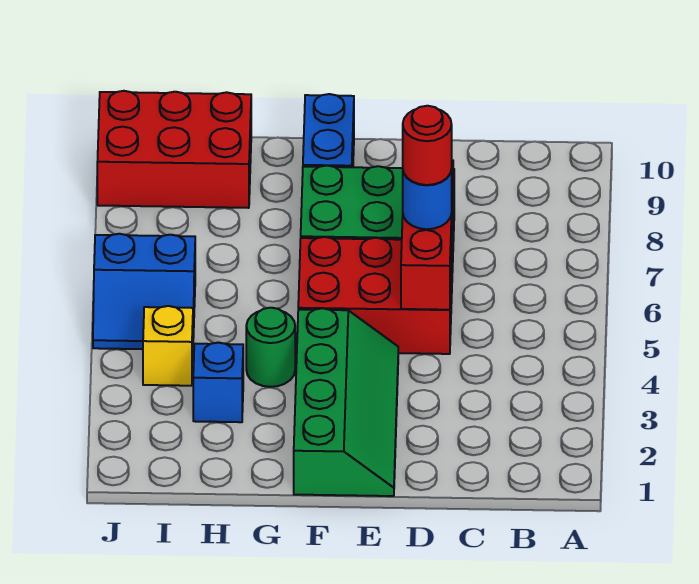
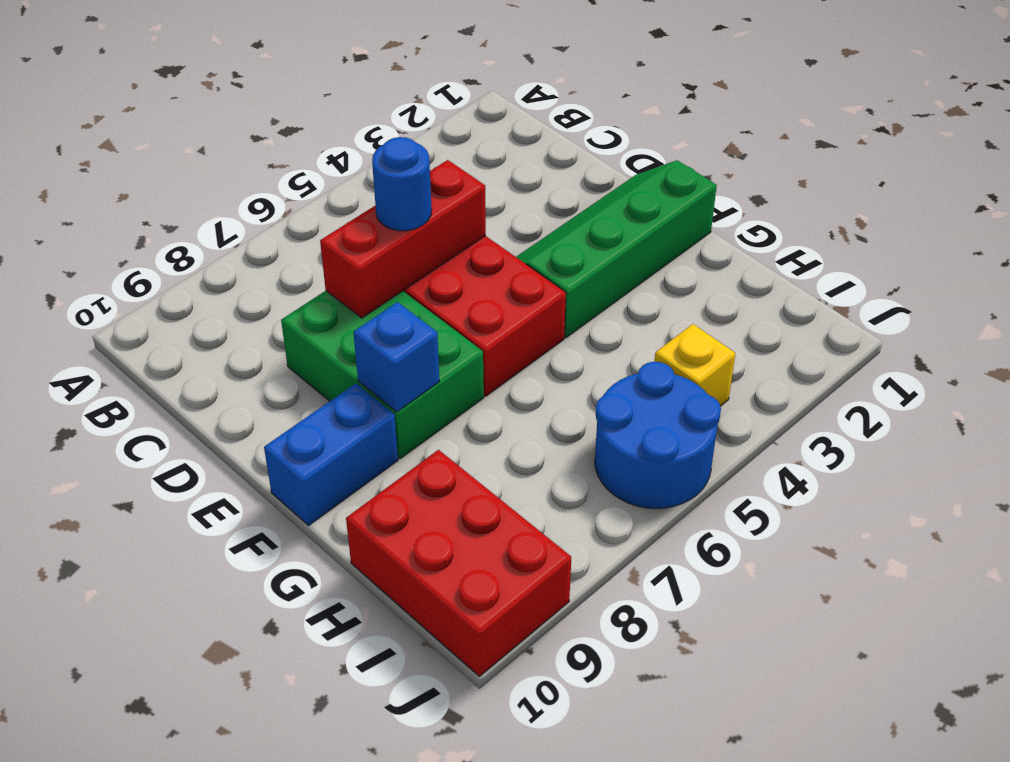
red 1x1 round brick [403,106,452,185] -> none
green 1x1 round brick [246,308,295,387] -> none
blue 1x1 brick [193,343,243,422] -> blue 1x1 brick moved to [353,302,439,412]
blue 2x2 slope [93,234,195,349] -> blue 2x2 round brick [595,362,721,509]

